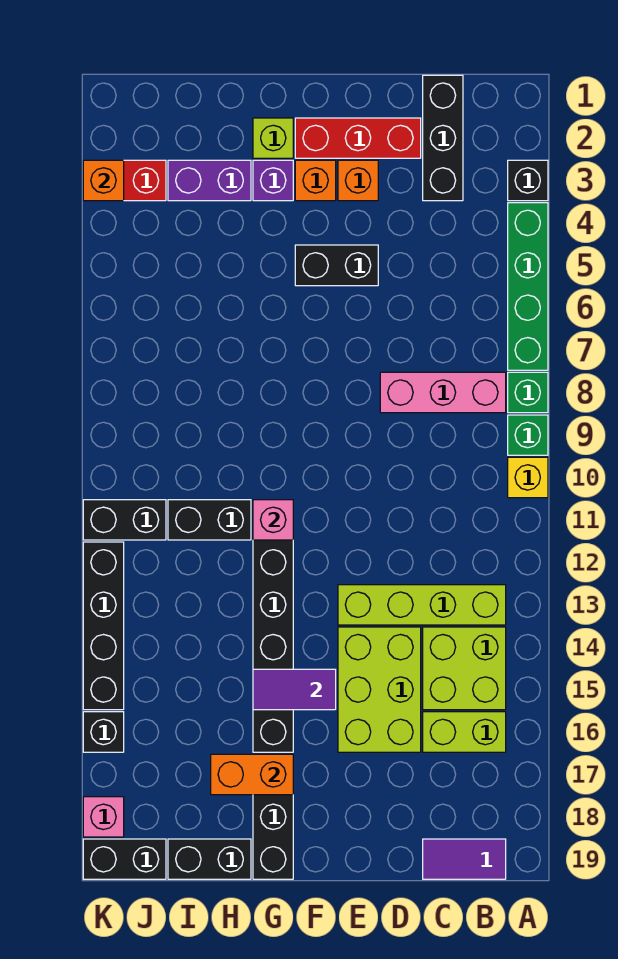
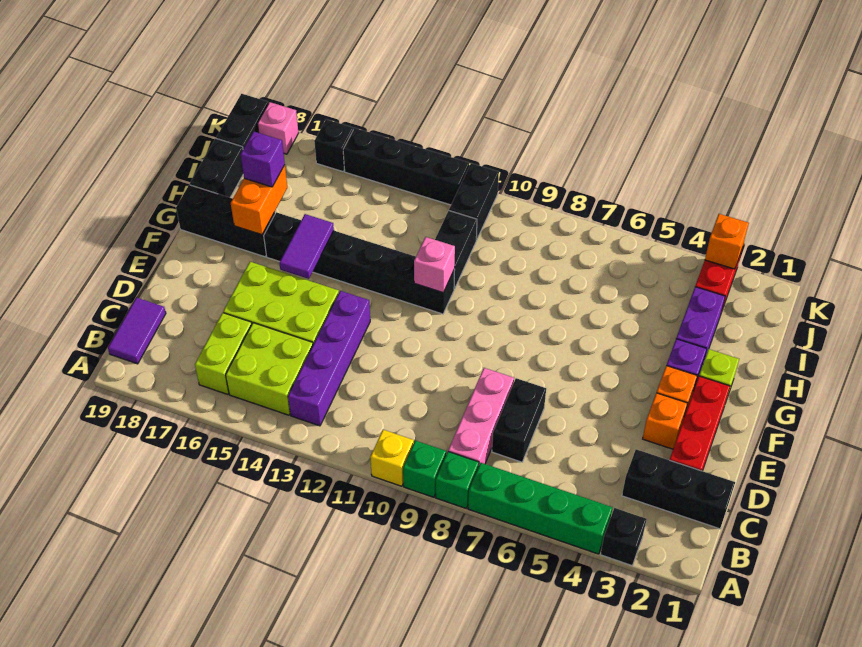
lime 1x4 brick [338,585,506,625] -> purple 1x4 brick [288,291,370,426]
black 1x2 brick [295,245,378,286] -> black 1x2 brick moved to [492,378,546,462]
none -> purple 1x1 brick [241,131,285,187]

